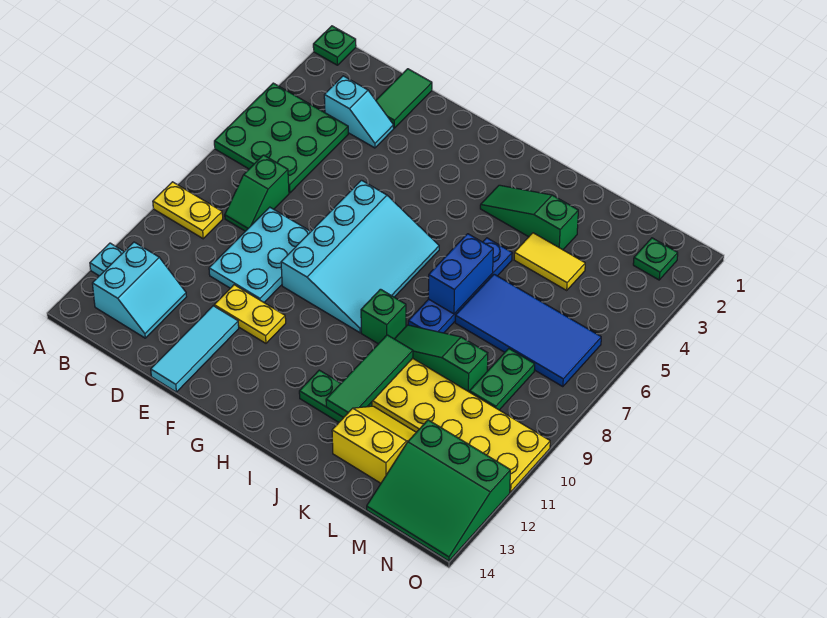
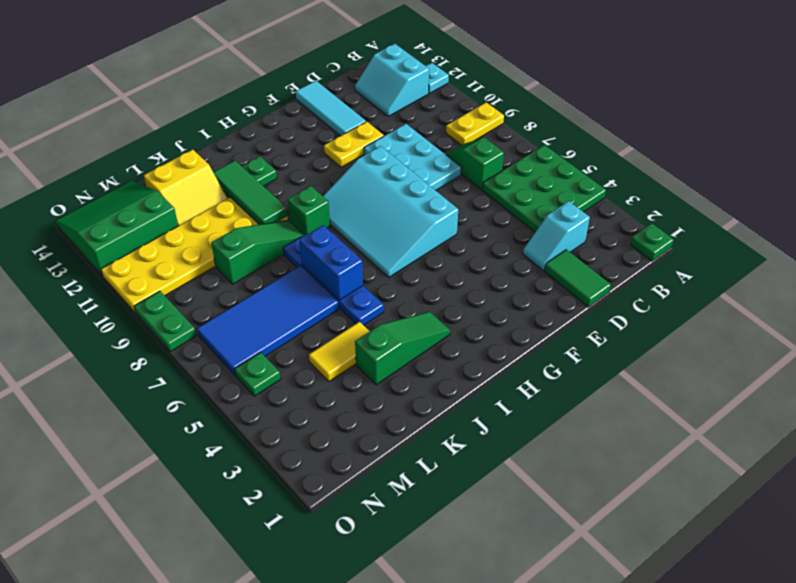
green 1x2 plate [470,349,535,410] -> green 1x2 plate moved to [134,291,196,352]
green 1x1 plate [633,238,678,280] -> green 1x1 plate moved to [235,352,280,396]

